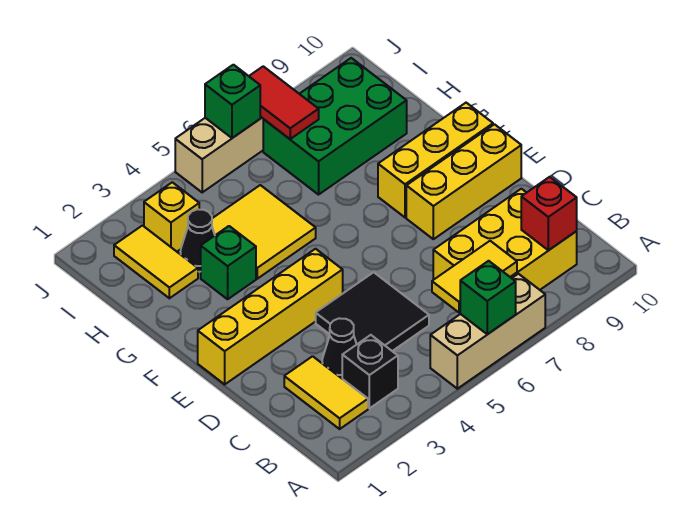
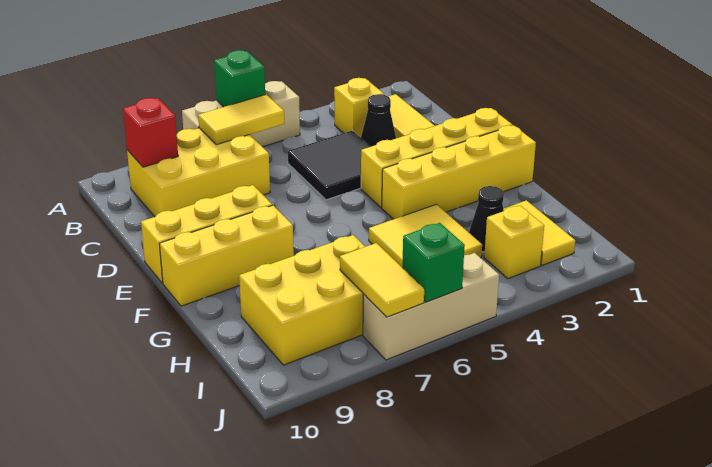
black 1x1 brick [342,335,398,408] -> yellow 1x1 brick [334,78,384,138]
none -> yellow 1x4 brick [382,125,536,219]
green 1x1 brick [201,226,256,299] -> none
green 2x3 brick [263,58,407,195] -> yellow 2x3 brick [239,235,365,365]
red 1x2 tile [249,66,319,139] -> yellow 1x2 tile [340,243,424,317]

